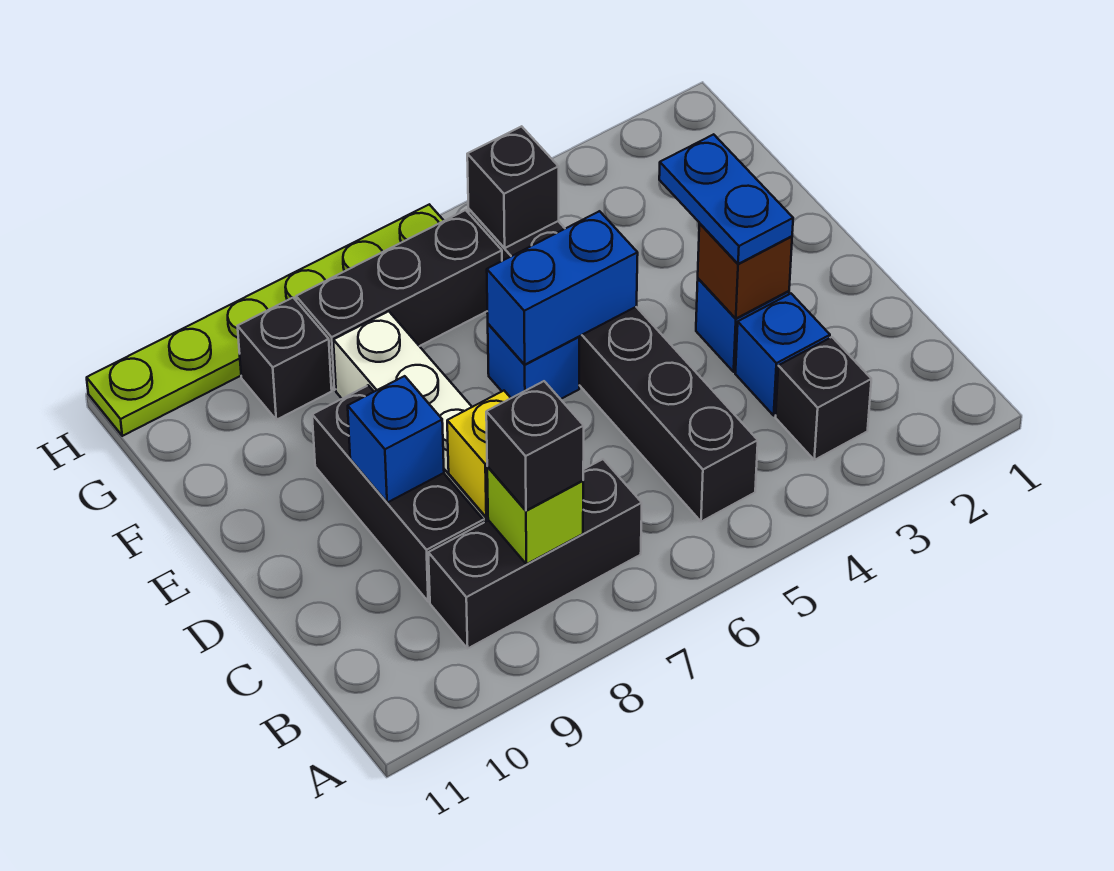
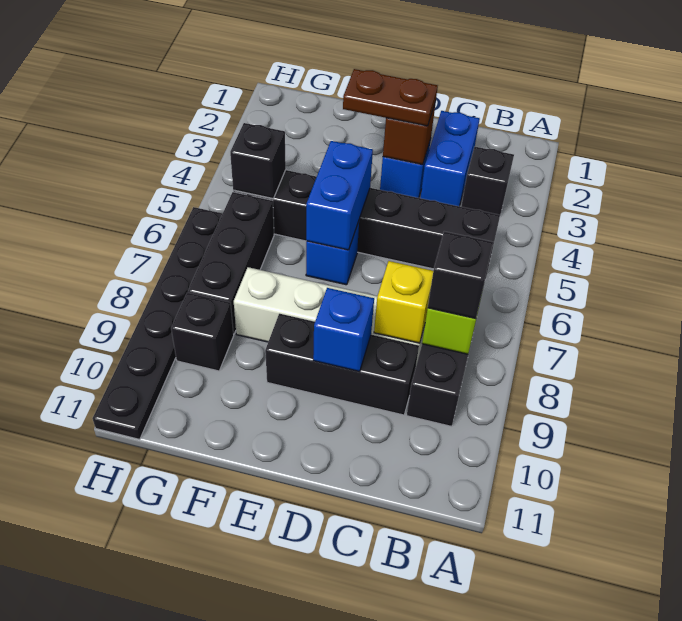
blue 1x1 brick [735,294,830,415] -> blue 1x2 brick [420,111,480,206]
blue 1x2 plate [659,134,793,264] -> brown 1x2 plate [343,69,438,126]
lime 1x6 plate [87,204,444,436] -> black 1x6 plate [93,207,223,439]

